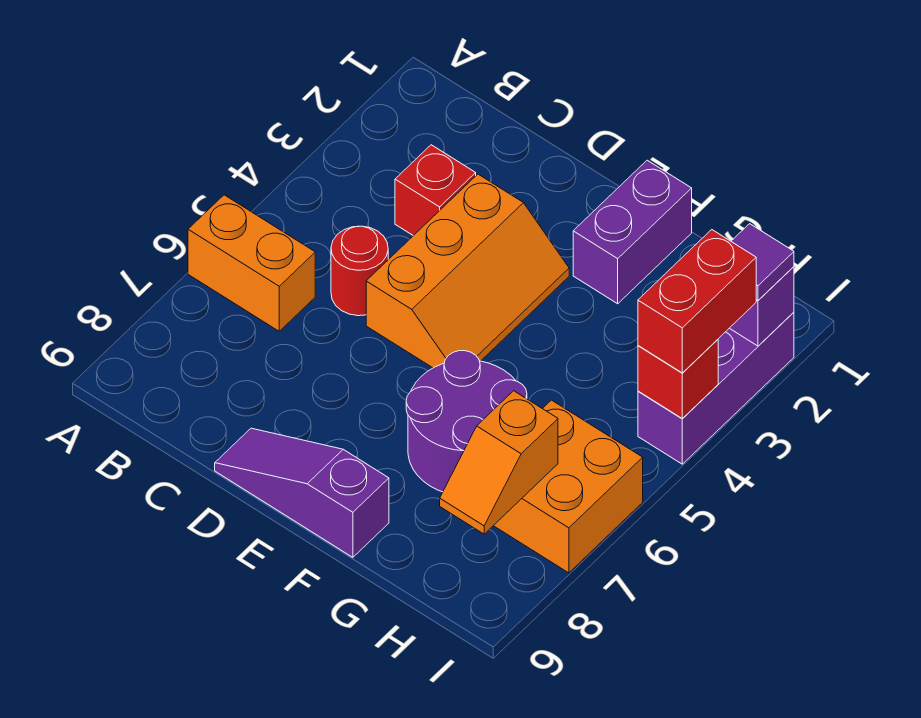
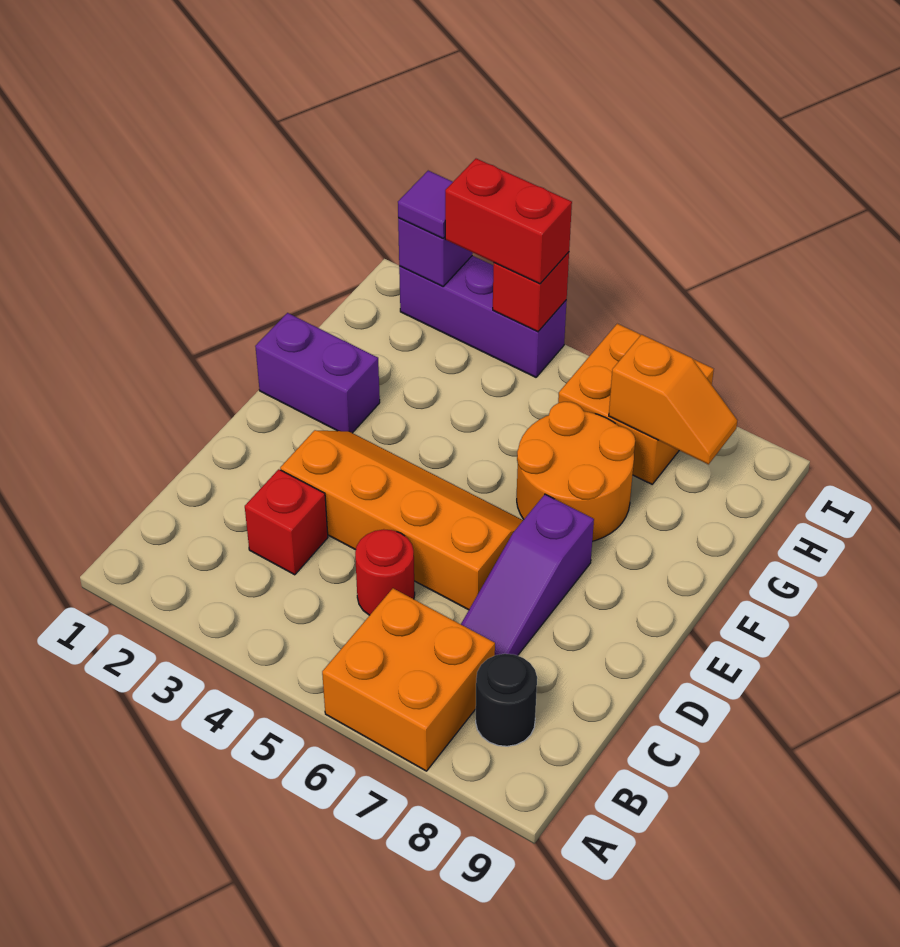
orange 1x2 brick [188,195,315,331] -> orange 2x2 brick [322,588,495,771]
none -> black 1x1 round brick [476,654,537,746]
orange 2x3 slope [366,174,569,368] -> orange 2x4 slope [280,430,523,610]
purple 1x3 slope [215,428,389,557] -> purple 1x3 slope moved to [461,494,594,656]
purple 2x2 round brick [406,351,527,492] -> orange 2x2 round brick [517,402,635,541]

